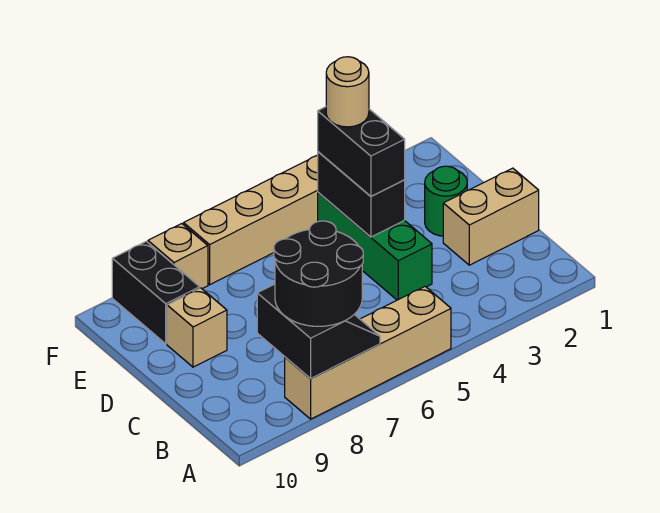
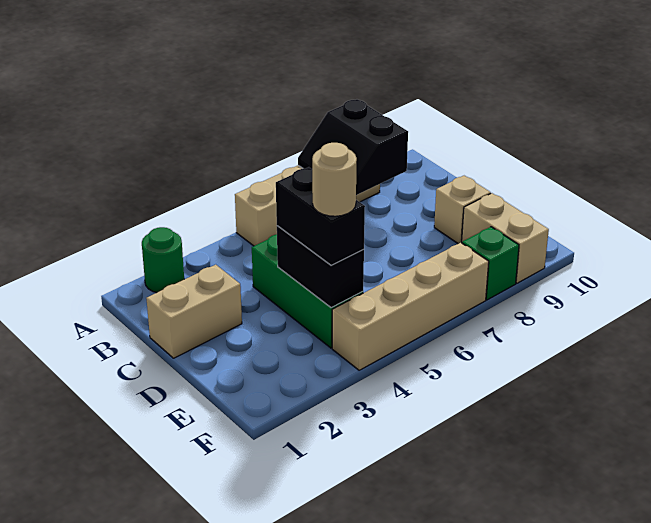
black 2x2 round brick [274,221,363,326] -> none
green 1x1 round brick [425,166,467,236] -> green 1x1 round brick moved to [142,227,184,293]
black 1x2 brick [112,241,200,344] -> tan 1x2 brick [462,193,549,283]
tan 1x1 brick [148,224,208,289] -> green 1x1 brick [462,227,519,300]

